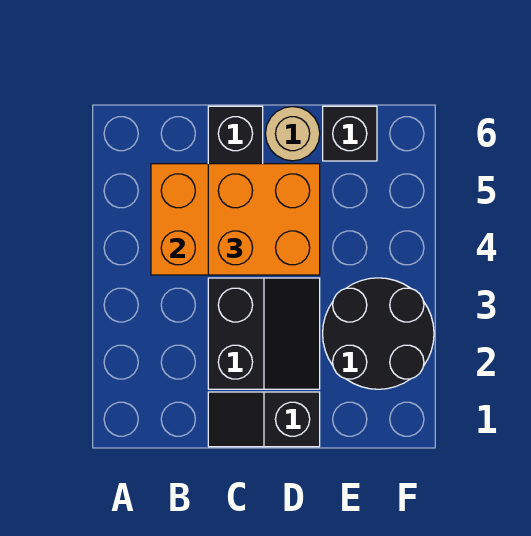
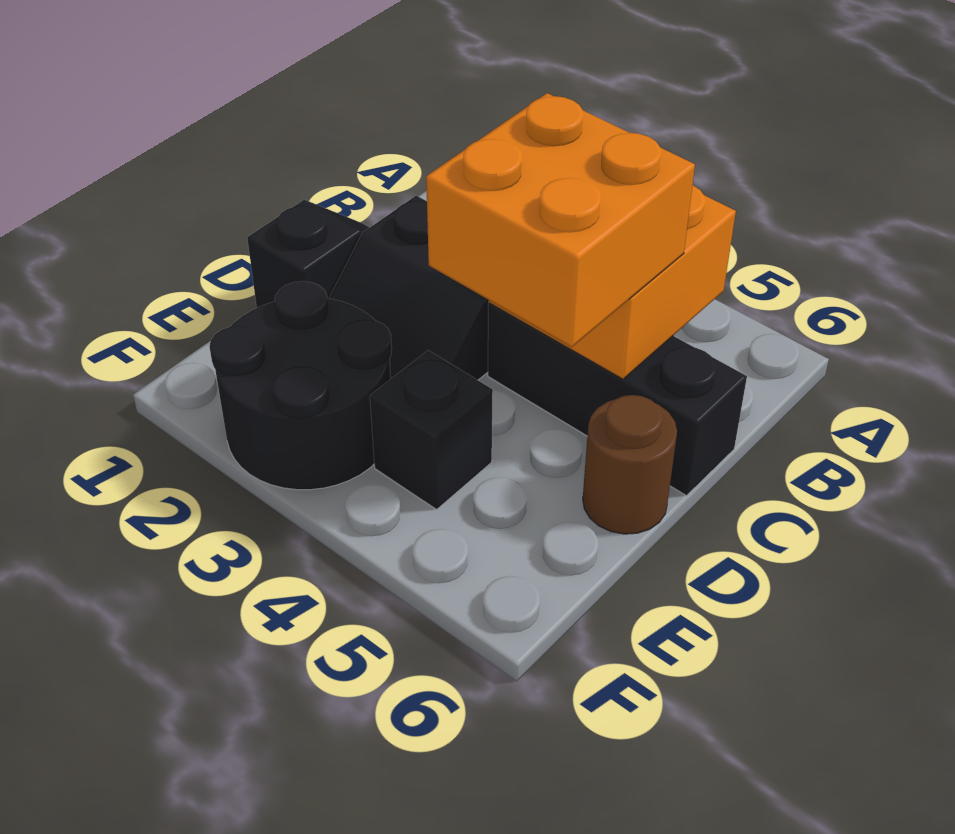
tan 1x1 round brick [265,107,320,161] -> brown 1x1 round brick [583,395,677,534]
black 1x1 brick [323,106,377,161] -> black 1x1 brick moved to [370,350,493,509]

